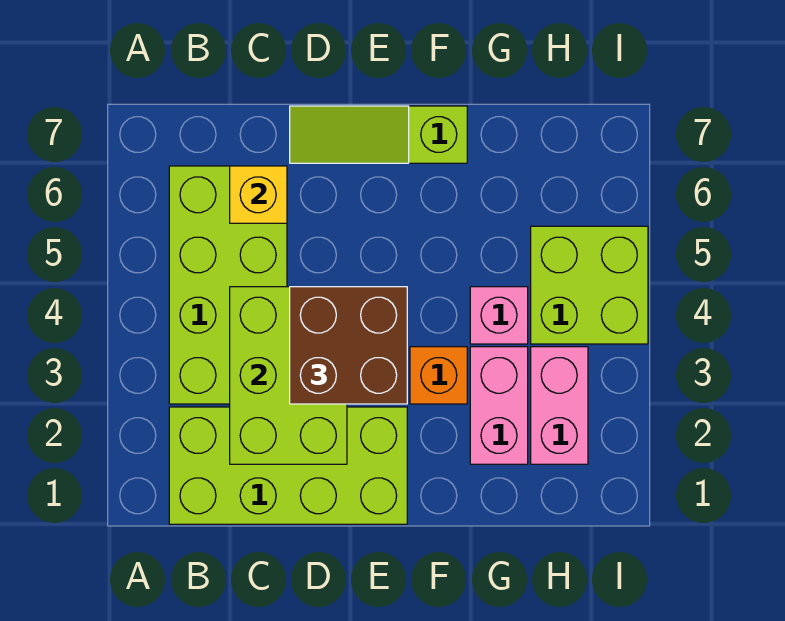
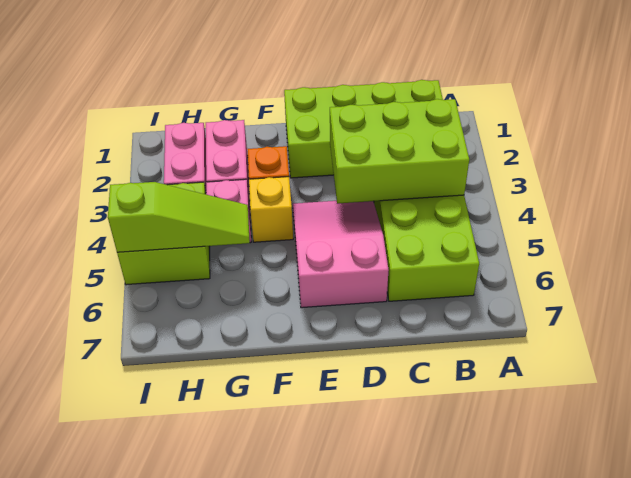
lime 2x3 brick [230,287,347,464] -> lime 2x3 brick turned to [330,99,469,204]
yellow 1x1 brick [230,166,287,223] -> yellow 1x1 brick moved to [249,177,293,242]
brown 2x2 brick [290,287,407,404] -> none
none -> pink 2x3 slope [293,201,389,308]
lime 1x3 slope [290,106,467,163] -> lime 1x3 slope moved to [108,182,250,252]

